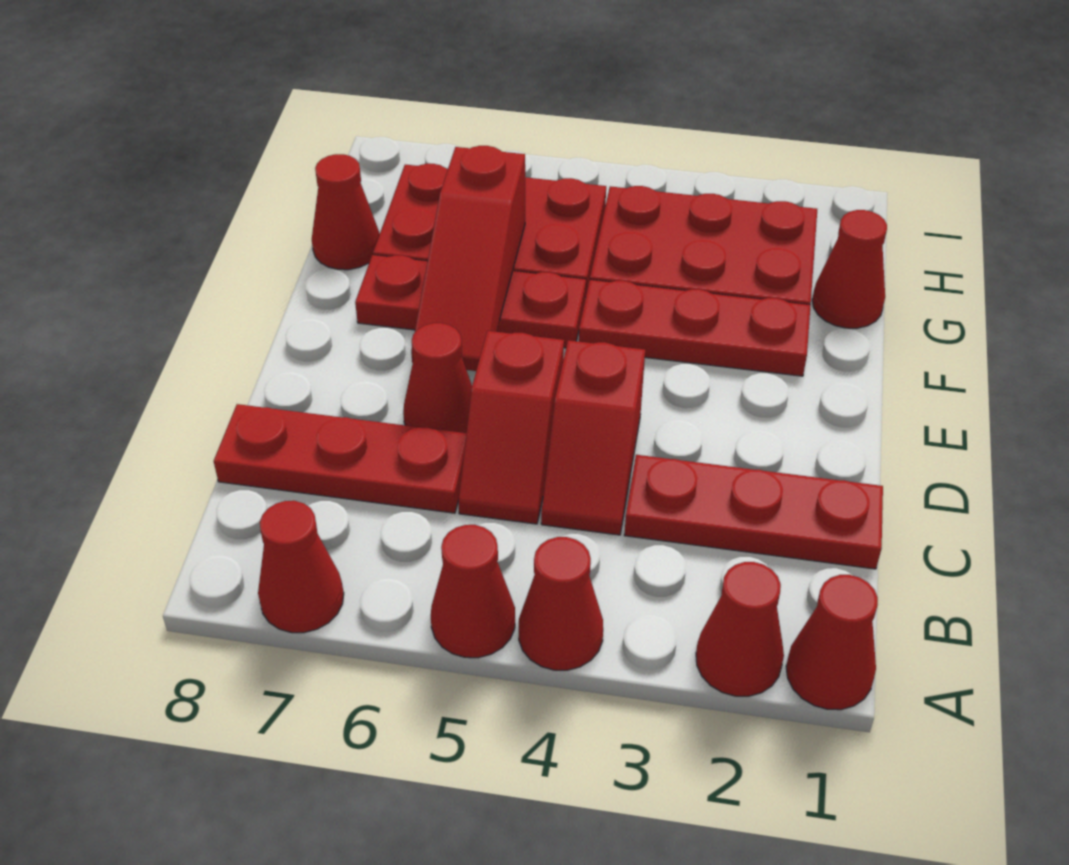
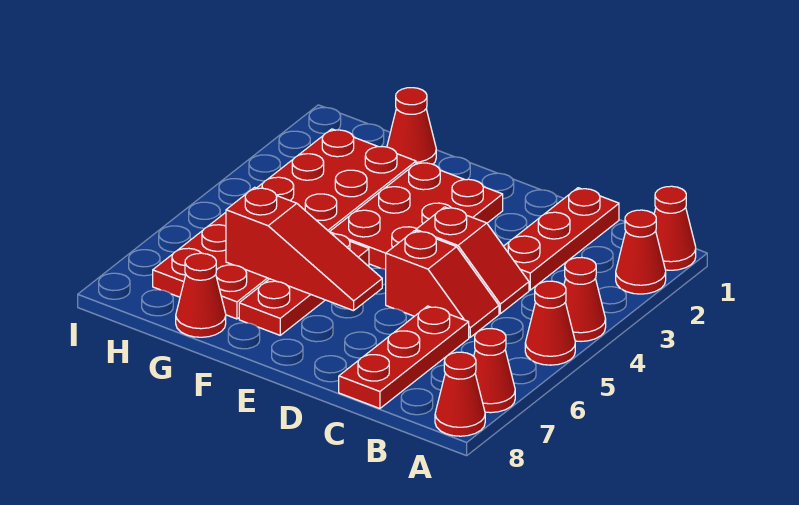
red 1x1 cone [403,323,472,433] -> red 1x1 cone moved to [435,352,485,436]
red 1x3 plate [579,280,811,376] -> red 2x3 plate [330,162,503,269]

